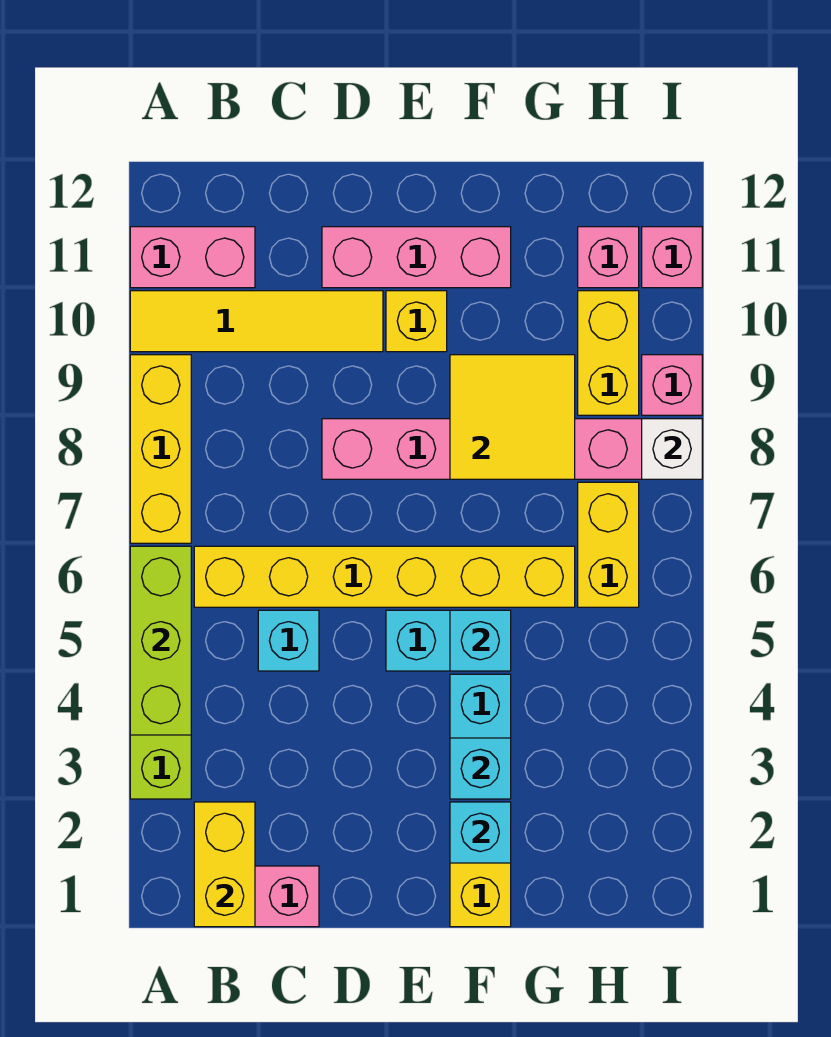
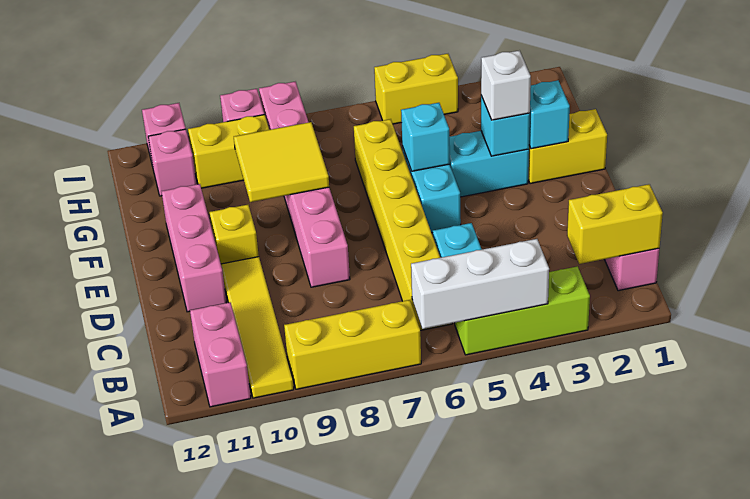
lime 1x3 brick [130,546,191,735] -> white 1x3 brick [411,239,549,329]
yellow 1x2 brick [578,482,639,607] -> yellow 1x2 brick moved to [374,54,458,124]
white 1x1 brick [642,419,702,479] -> white 1x1 brick moved to [481,51,531,120]

